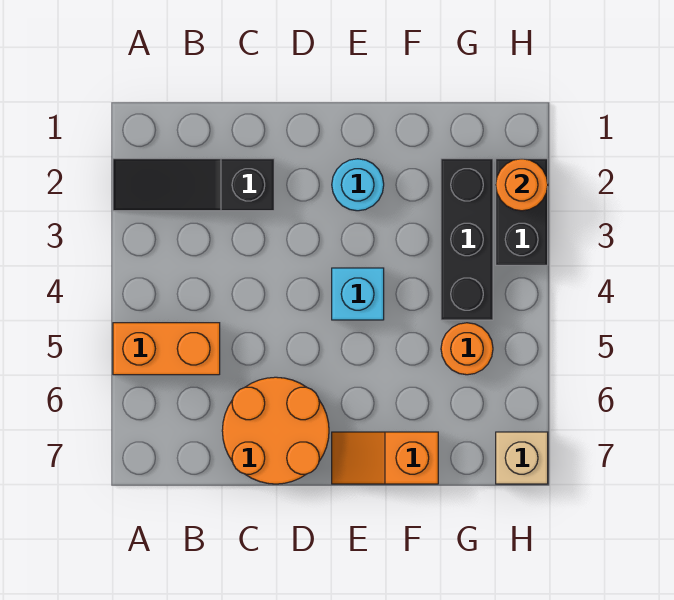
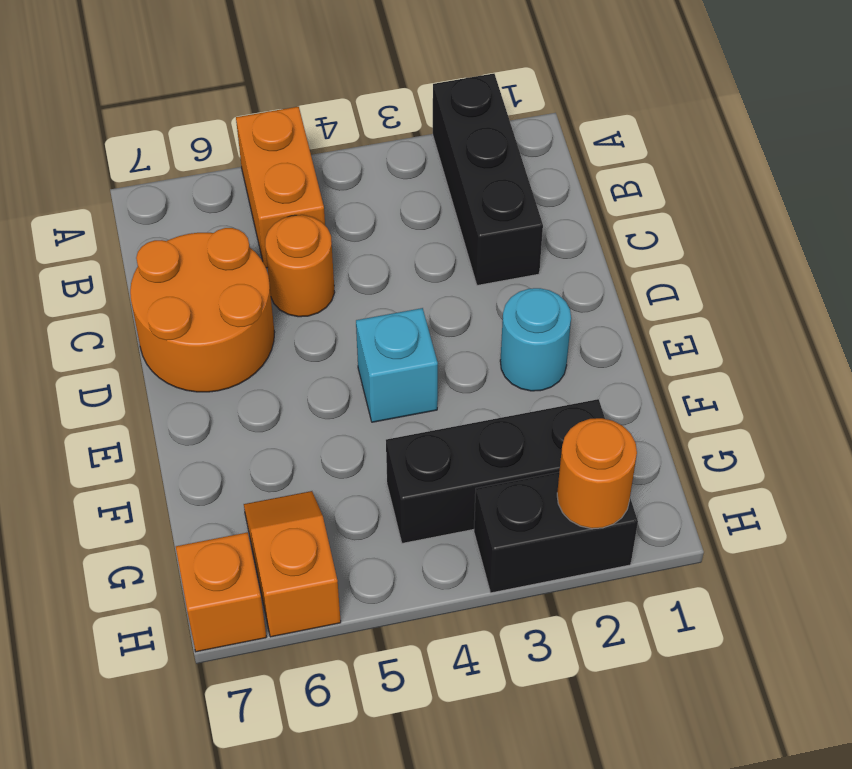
black 1x3 slope [113,159,274,211] -> black 1x3 brick [433,74,543,285]
orange 1x2 slope [332,432,438,484] -> orange 1x2 slope moved to [244,491,341,637]
orange 1x1 round brick [441,323,493,375] -> orange 1x1 round brick moved to [265,215,335,317]
tan 1x1 brick [496,432,548,484] -> orange 1x1 brick [176,532,266,652]

